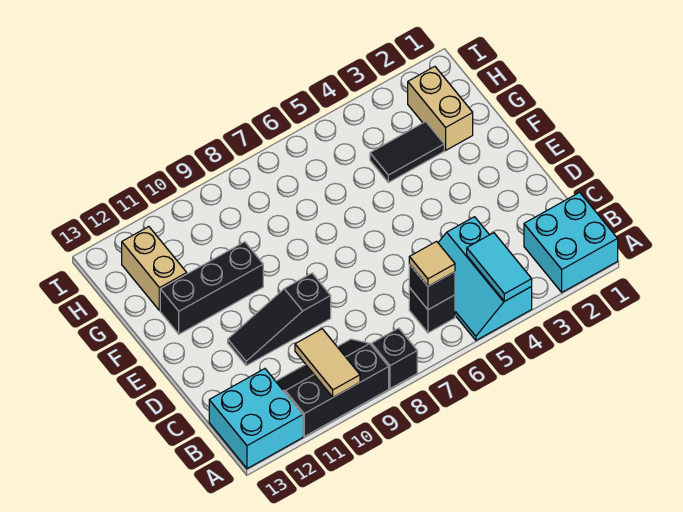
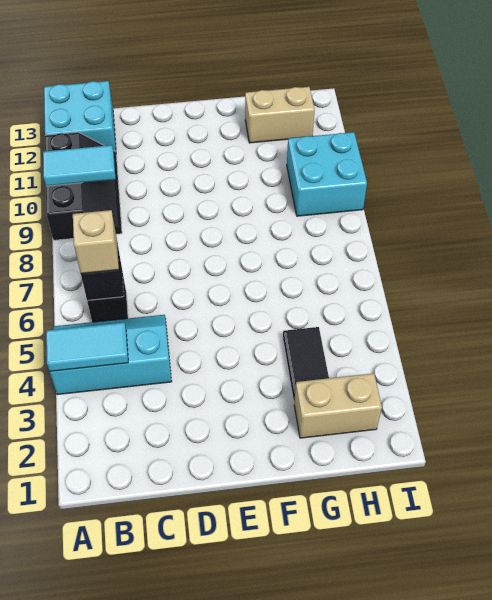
cyan 2x2 brick [524,192,618,292] -> cyan 2x2 brick moved to [287,132,367,216]
black 1x1 brick [372,328,417,389] -> none
tan 1x2 tile [295,329,360,397] -> cyan 1x2 tile [43,145,116,186]
tan 1x1 tile [409,241,455,286] -> tan 1x1 brick [73,210,119,274]
black 1x3 slope [228,273,331,366] -> none
black 1x3 brick [160,242,263,334] -> none

